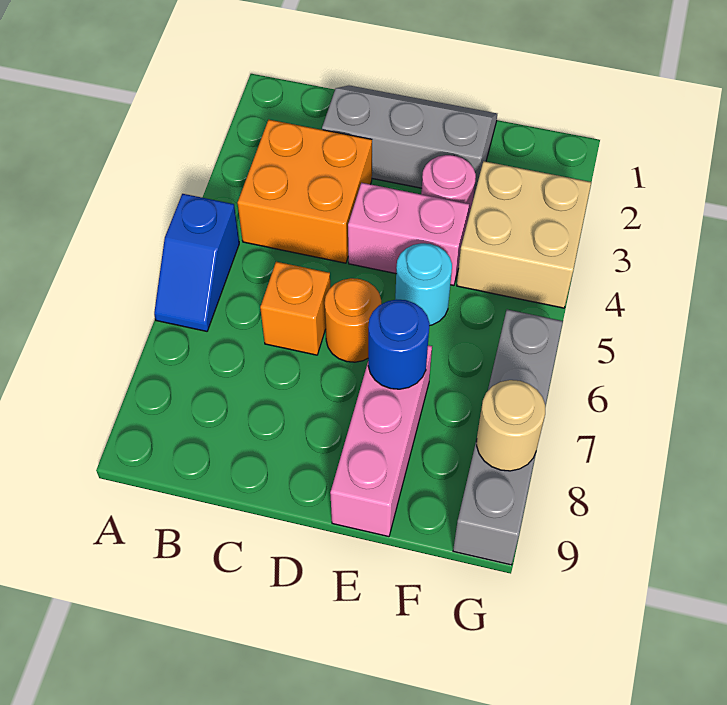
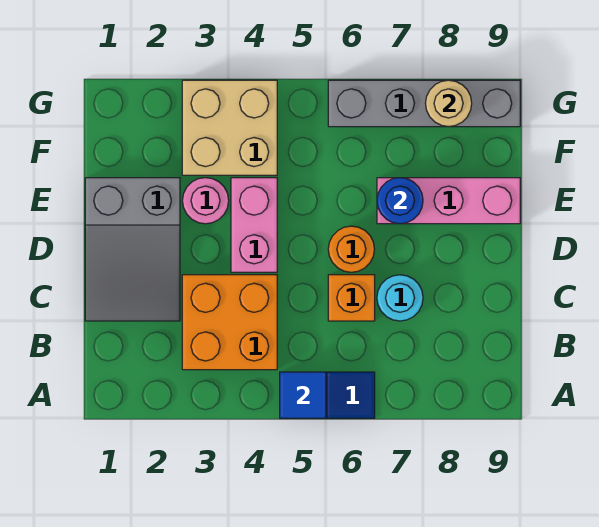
none -> blue 1x1 tile [280,372,326,418]
grey 2x3 slope [322,86,497,198] -> grey 2x3 slope turned to [85,178,180,321]
cyan 1x1 round brick [395,243,452,326] -> cyan 1x1 round brick moved to [377,275,423,321]

